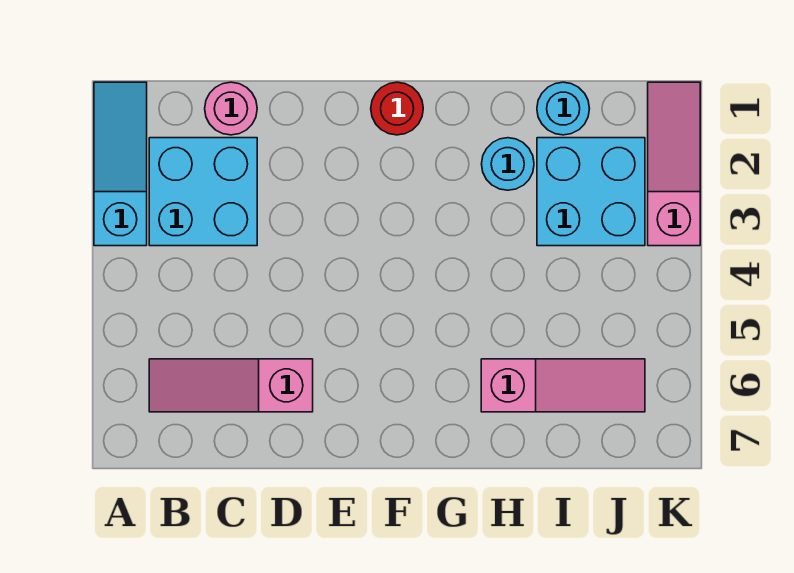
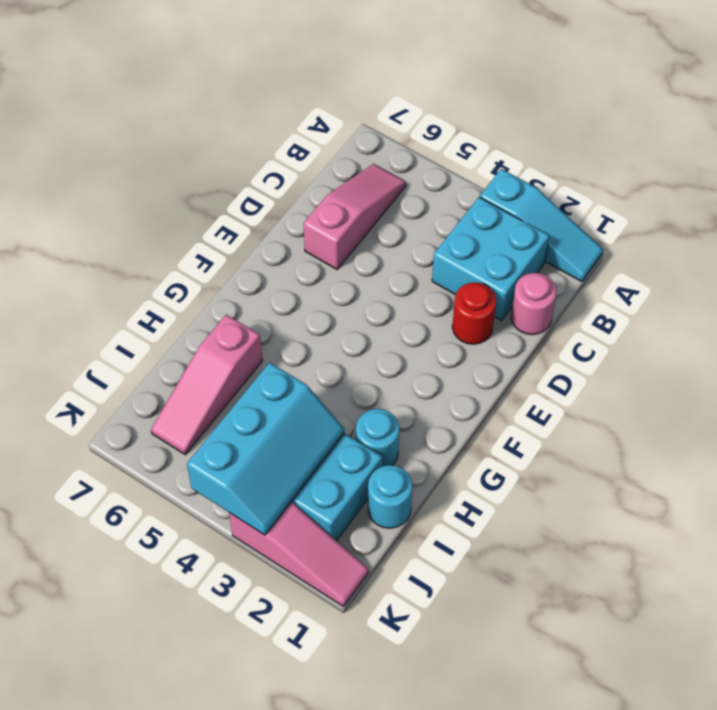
red 1x1 round brick [371,82,423,135] -> red 1x1 round brick moved to [452,282,496,344]
none -> cyan 2x3 slope [187,363,344,535]

